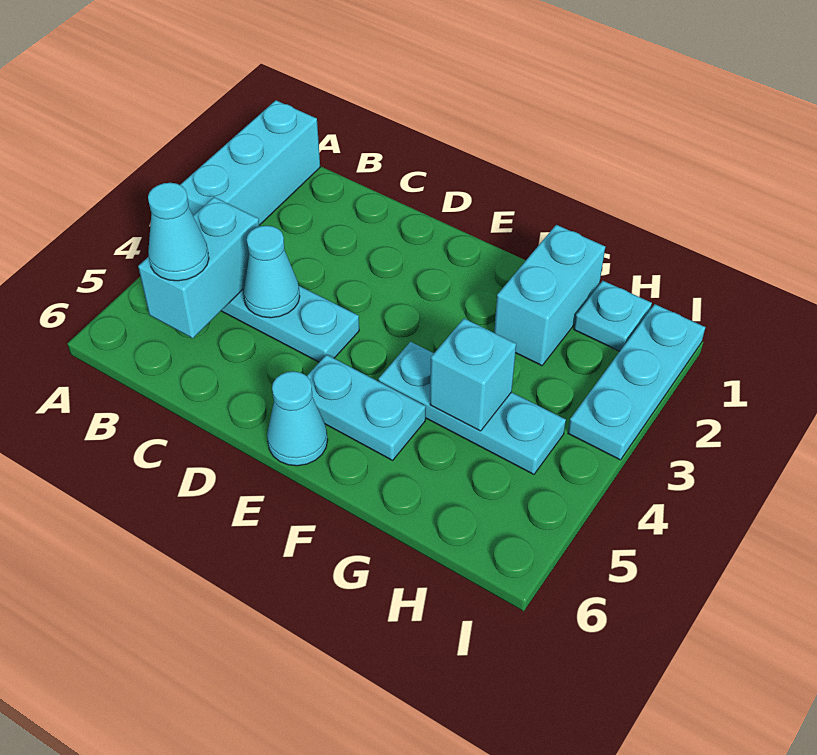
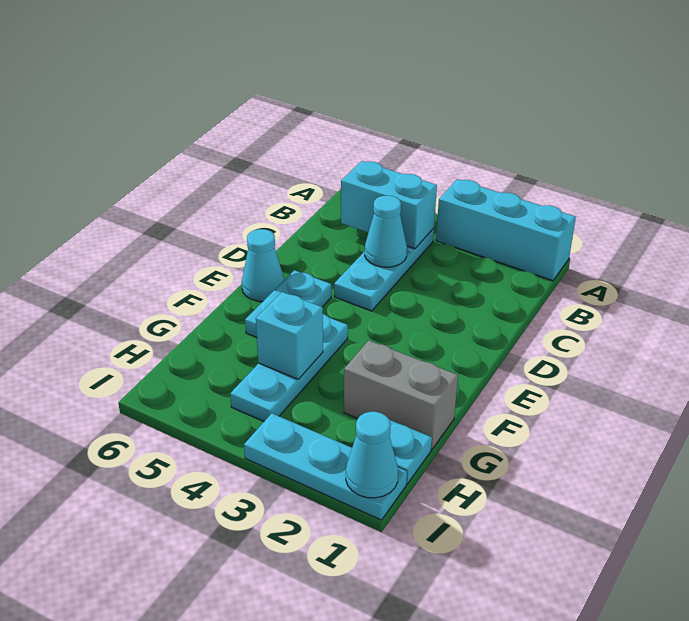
cyan 1x1 cone [148,183,209,281] -> cyan 1x1 cone moved to [346,412,398,498]
cyan 1x2 brick [494,225,605,366] -> grey 1x2 brick [344,340,458,449]

